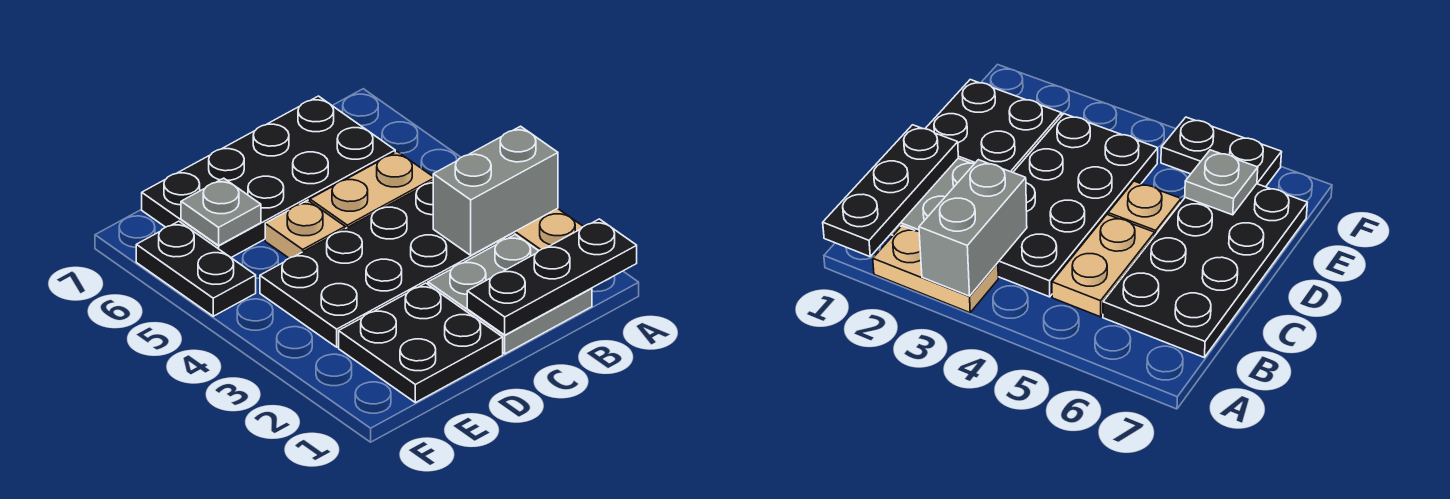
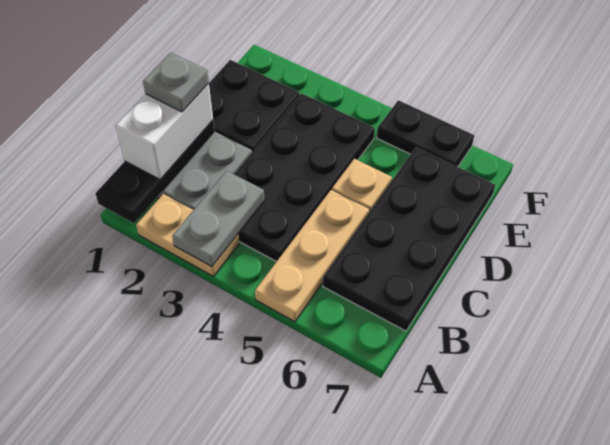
grey 1x2 brick [433,126,558,255] -> grey 1x2 plate [172,171,265,267]
none -> white 1x2 brick [116,83,213,179]
tan 1x2 plate [310,152,433,228] -> tan 1x3 plate [255,190,369,322]
grey 1x1 plate [181,178,261,245] -> grey 1x1 plate moved to [143,52,209,112]

